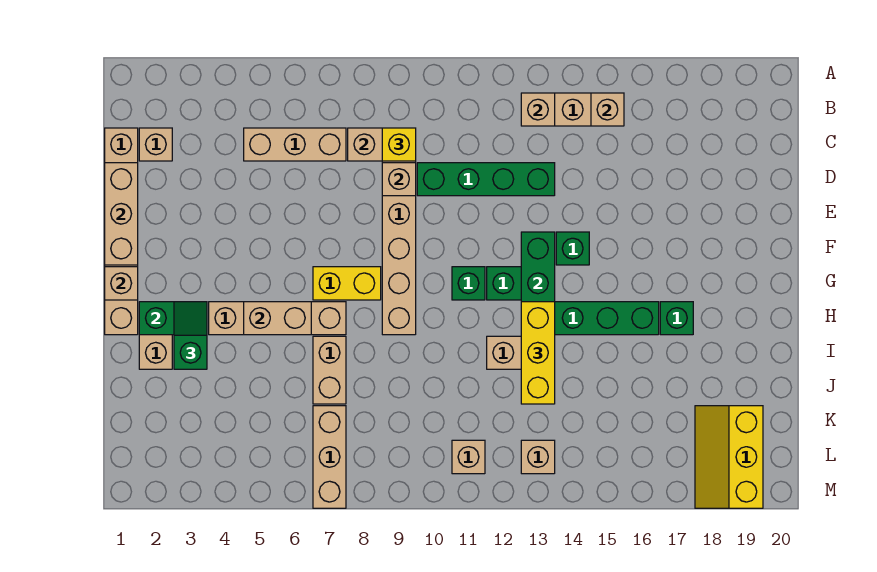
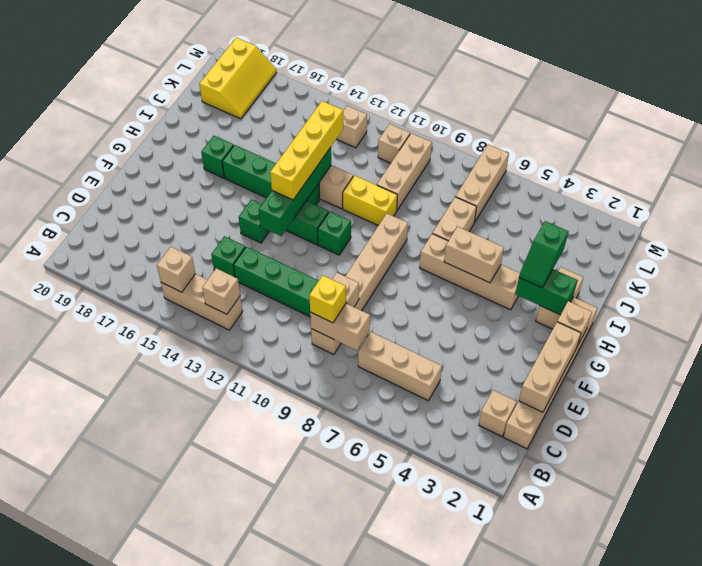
none -> green 1x1 brick [211,236,246,277]
yellow 1x2 brick [313,267,381,300] -> yellow 1x2 brick moved to [343,175,397,225]
yellow 1x3 brick [521,302,555,404] -> yellow 1x4 brick [270,101,343,200]
none -> tan 1x3 brick [377,133,432,210]

